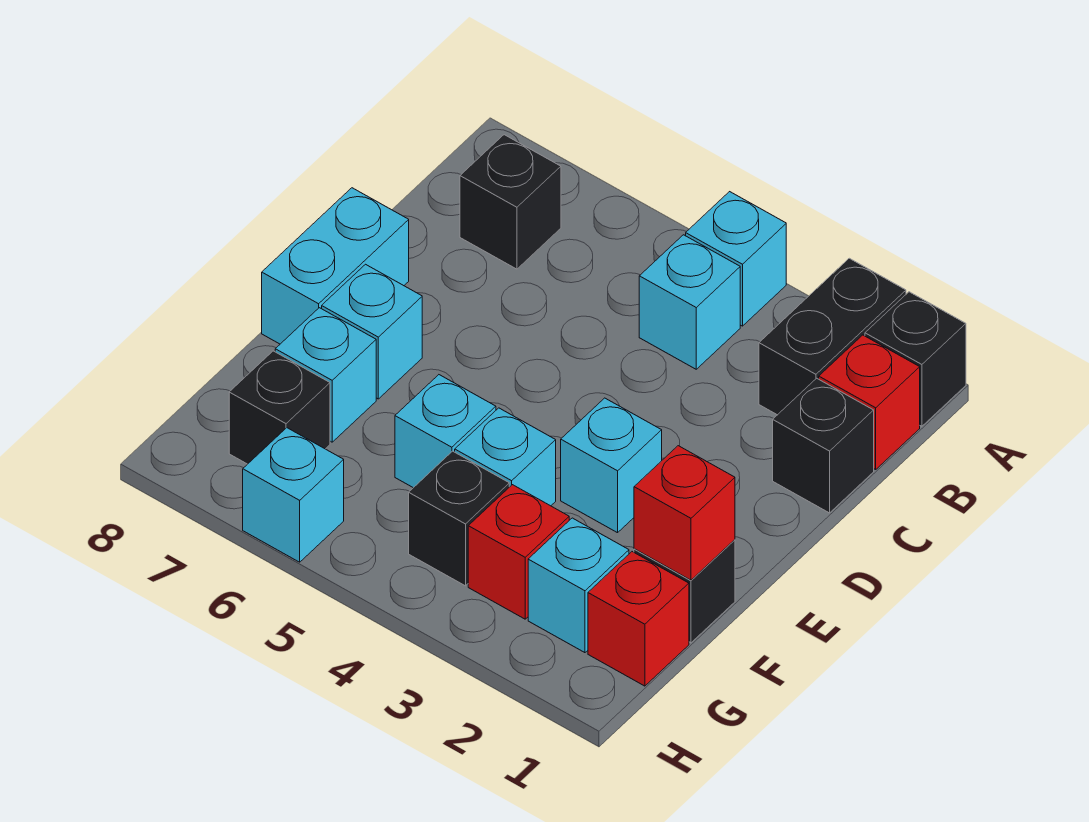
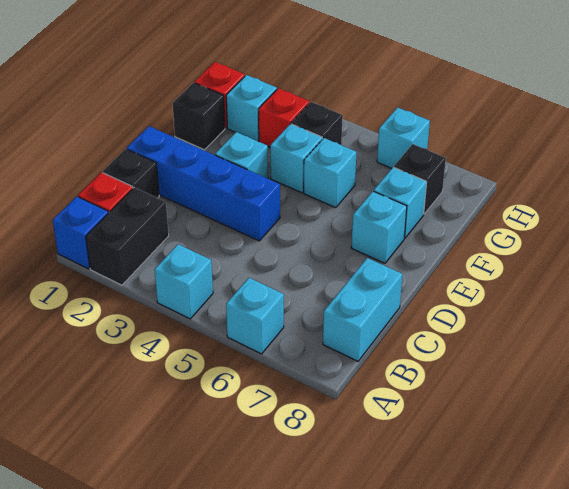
black 1x1 brick [865,292,966,426] -> blue 1x1 brick [53,197,108,269]
cyan 1x1 brick [639,235,740,369] -> cyan 1x1 brick moved to [226,278,284,354]
black 1x1 brick [460,135,561,269] -> none
none -> blue 1x4 brick [127,126,280,241]
cyan 1x2 brick [262,188,409,344] -> cyan 1x2 brick moved to [323,258,402,361]
red 1x1 brick [634,446,735,580] -> none

